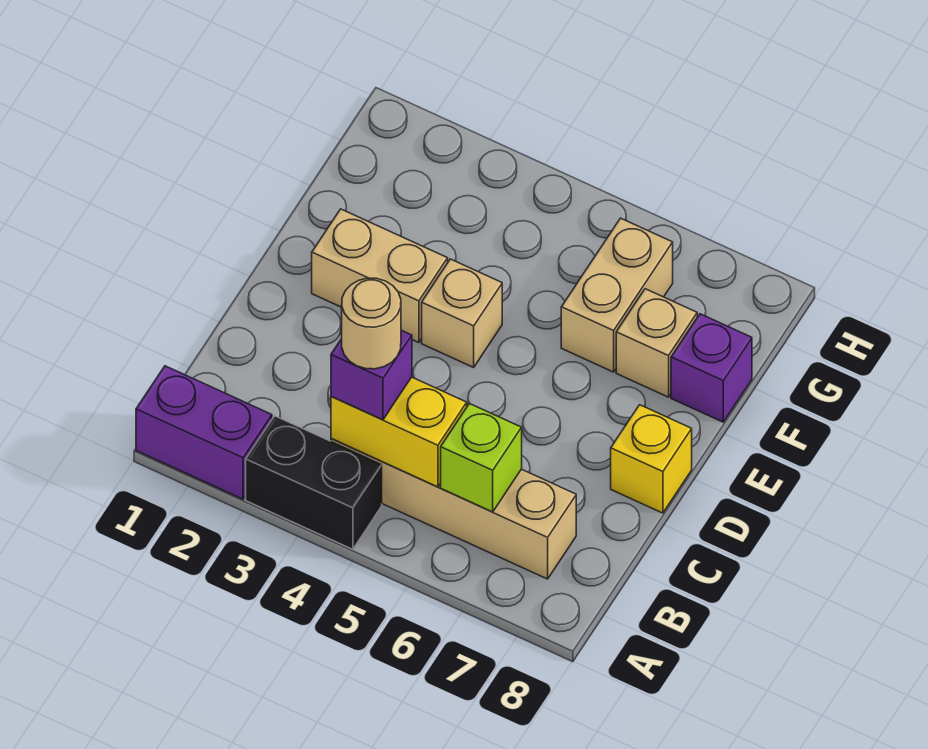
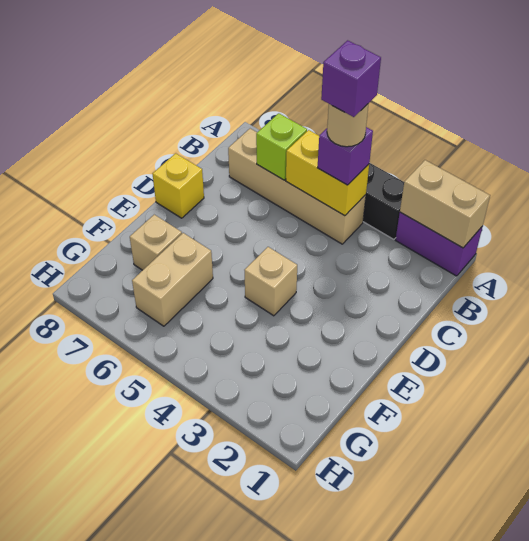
tan 1x2 brick [312,209,448,342] -> tan 1x2 brick moved to [400,160,490,248]
purple 1x1 brick [671,314,752,422] -> purple 1x1 brick moved to [321,40,381,117]

